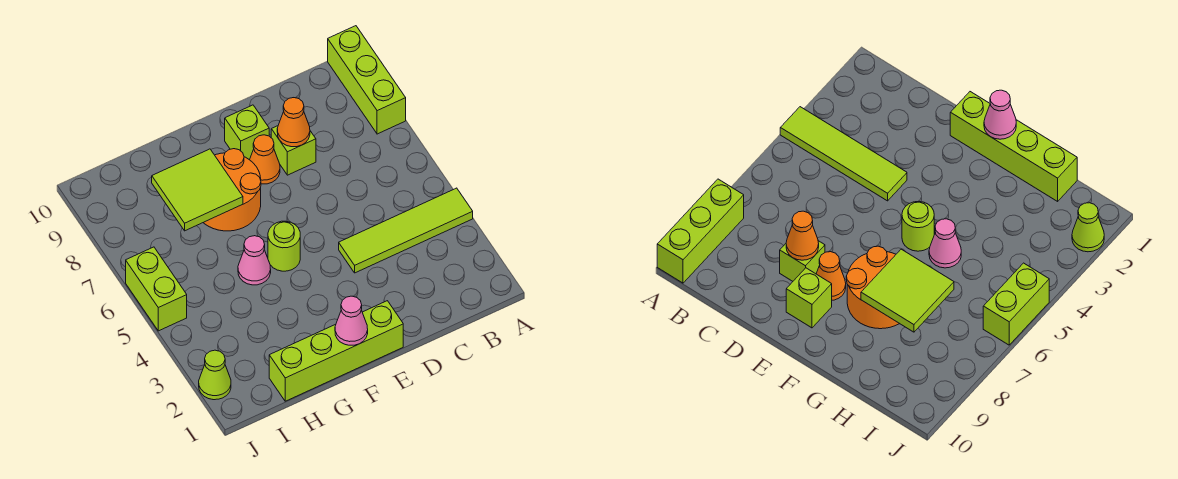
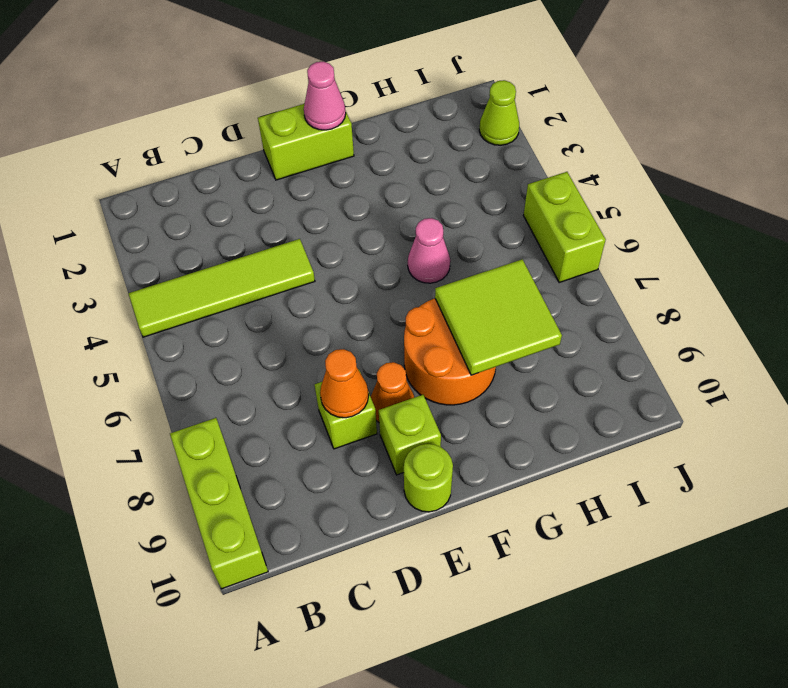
lime 1x4 brick [269,301,403,401] -> lime 1x2 brick [258,104,354,180]
lime 1x1 round brick [268,221,300,271] -> lime 1x1 round brick moved to [404,444,453,512]

